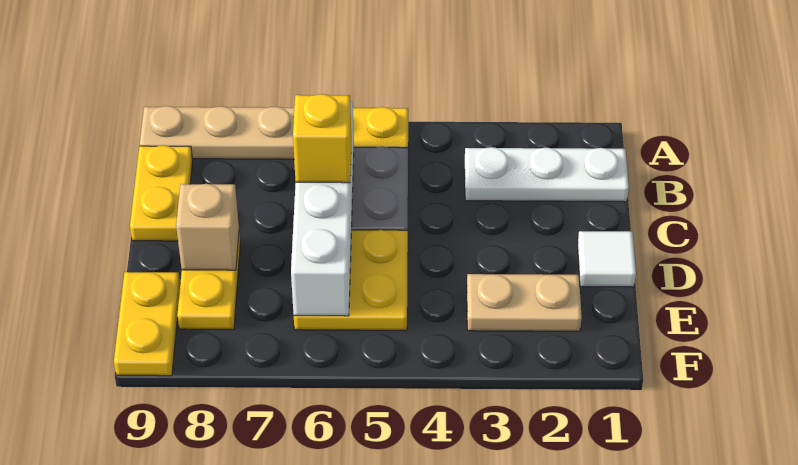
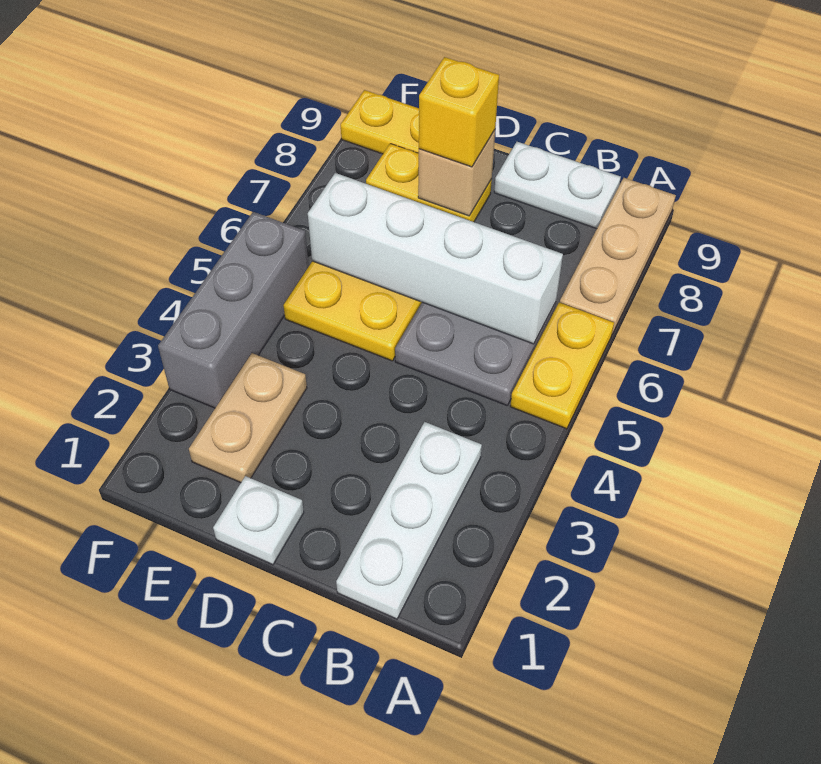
yellow 1x2 plate [130,145,193,241] -> white 1x2 plate [494,142,621,229]
yellow 1x1 brick [293,94,351,183] -> yellow 1x1 brick moved to [419,57,499,167]
white 1x1 tile [578,231,636,287] -> white 1x1 plate [213,476,304,565]
none -> grey 1x3 brick [158,212,309,408]

